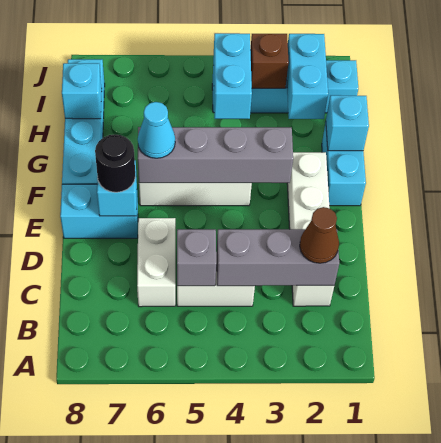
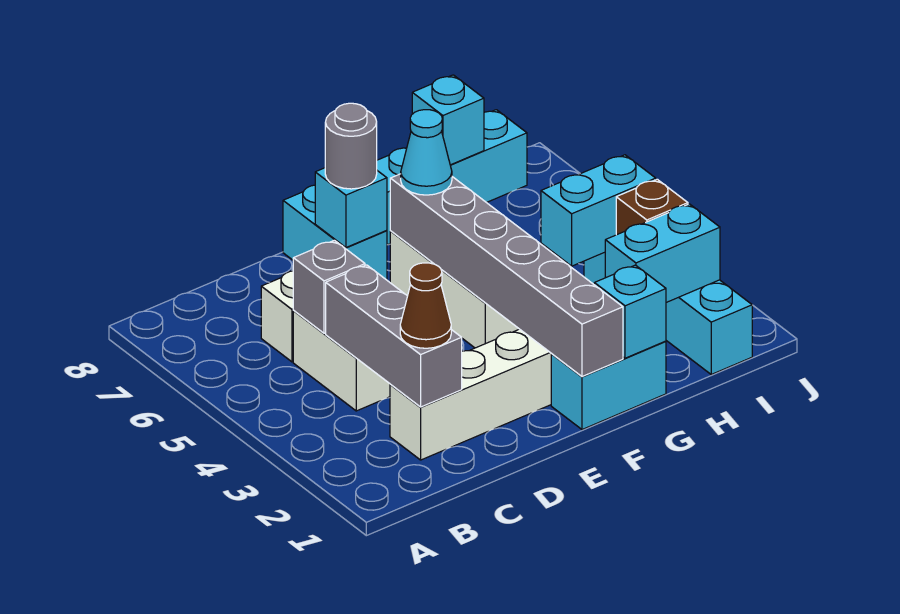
black 1x1 round brick [95,134,135,192] -> grey 1x1 round brick [325,103,377,189]
grey 1x4 brick [138,127,293,183] -> grey 1x6 brick [390,174,623,377]

